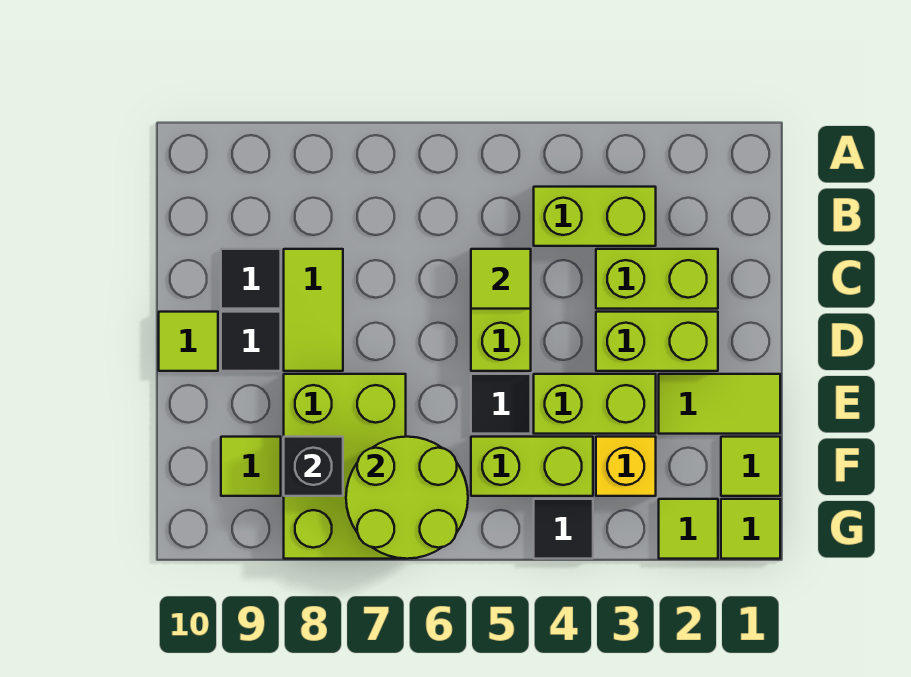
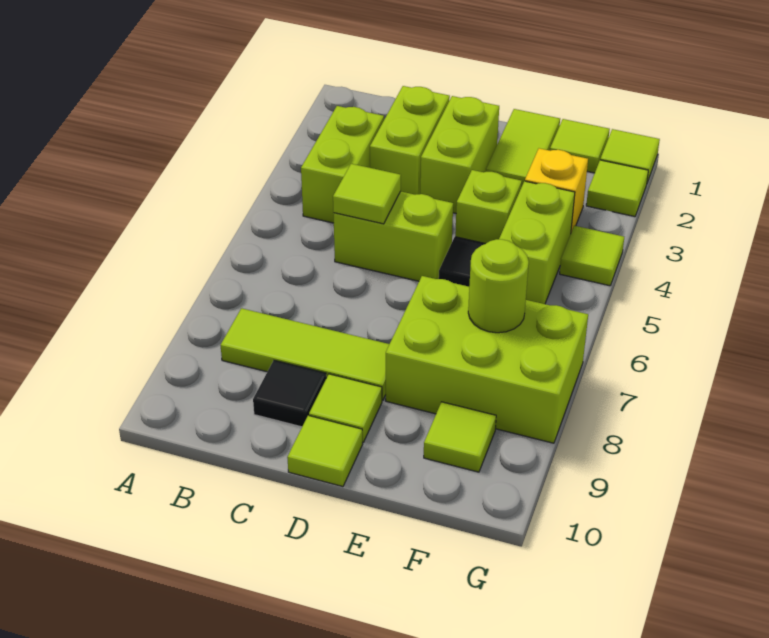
lime 1x2 tile [284,249,343,371] -> lime 1x3 tile [221,308,389,401]
black 1x1 tile [221,312,281,371] -> lime 1x1 tile [309,374,382,442]
lime 1x2 brick [534,374,656,434] -> lime 1x1 brick [455,170,522,244]
lime 2x2 round brick [346,437,468,559] -> lime 1x1 round brick [468,239,529,333]
black 1x1 brick [284,437,343,496] -> none
black 1x1 tile [534,499,593,559] -> lime 1x1 tile [560,226,624,286]

